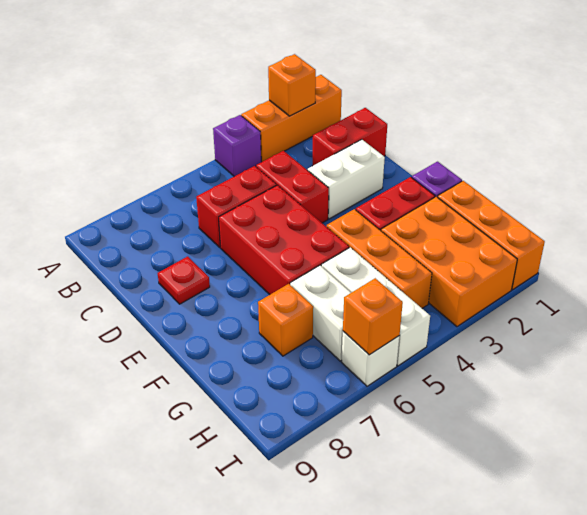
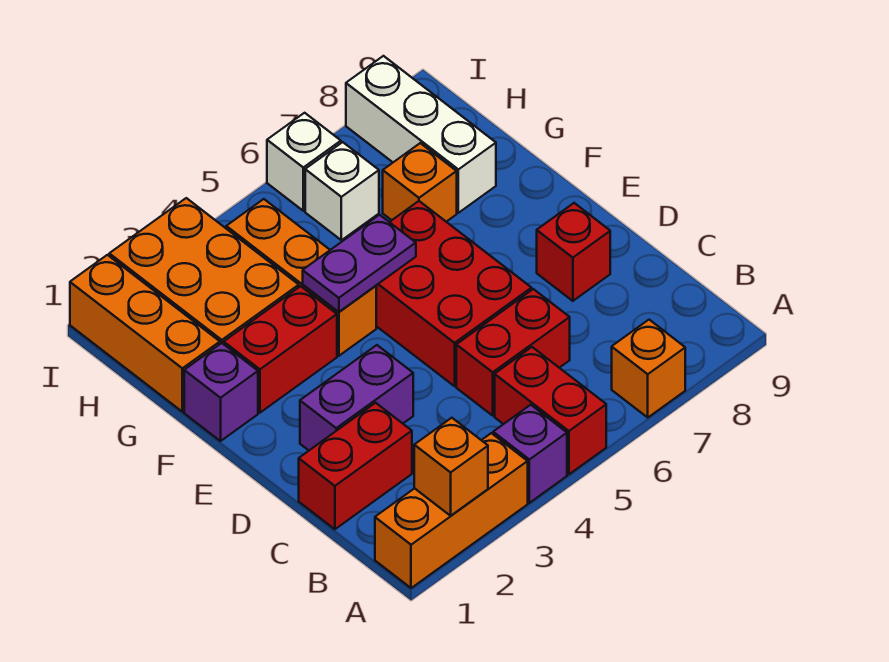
red 1x2 brick [256,151,329,223] -> red 1x2 brick moved to [495,347,606,474]
white 1x2 brick [308,140,385,219] -> purple 1x2 brick [300,345,413,450]
red 1x1 plate [158,256,210,304] -> red 1x1 brick [537,203,610,301]
none -> purple 1x2 plate [303,215,416,312]
white 1x3 brick [321,247,430,366] -> white 1x3 brick moved to [346,56,496,213]
white 1x2 brick [290,265,351,361] -> white 1x1 brick [305,142,379,240]
orange 1x1 brick [343,278,403,355] -> orange 1x1 brick moved to [612,320,685,417]

